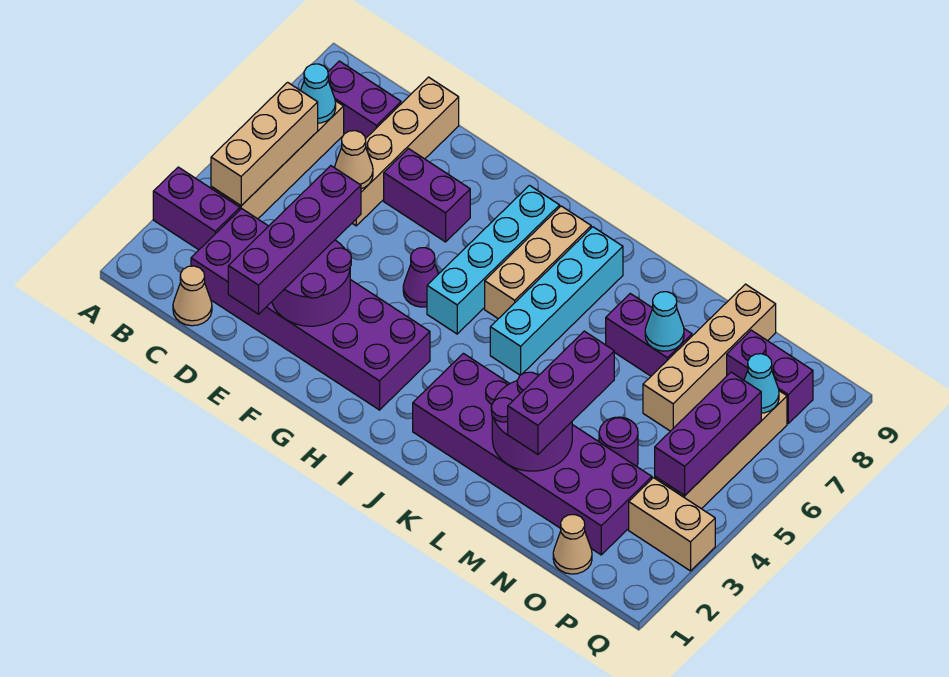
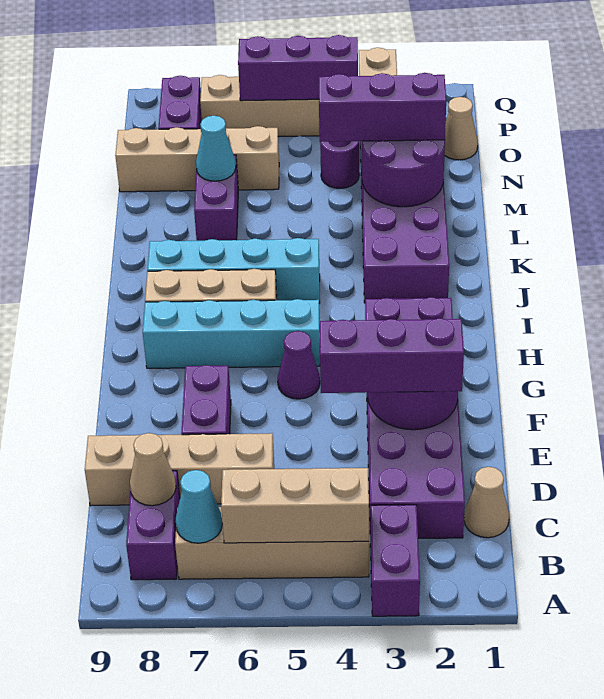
tan 1x1 cone [335,131,373,189] -> tan 1x1 cone moved to [130,433,176,506]
purple 1x4 brick [228,166,361,314] -> purple 1x3 brick [320,318,464,393]
cyan 1x1 cone [744,354,779,413] -> none

